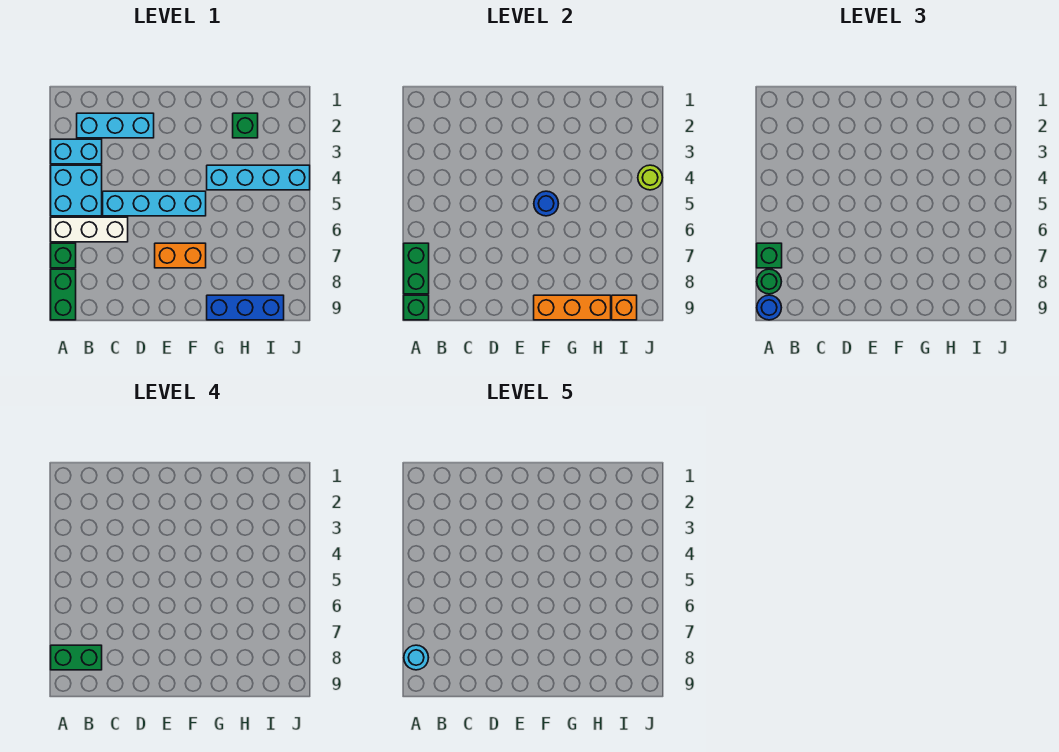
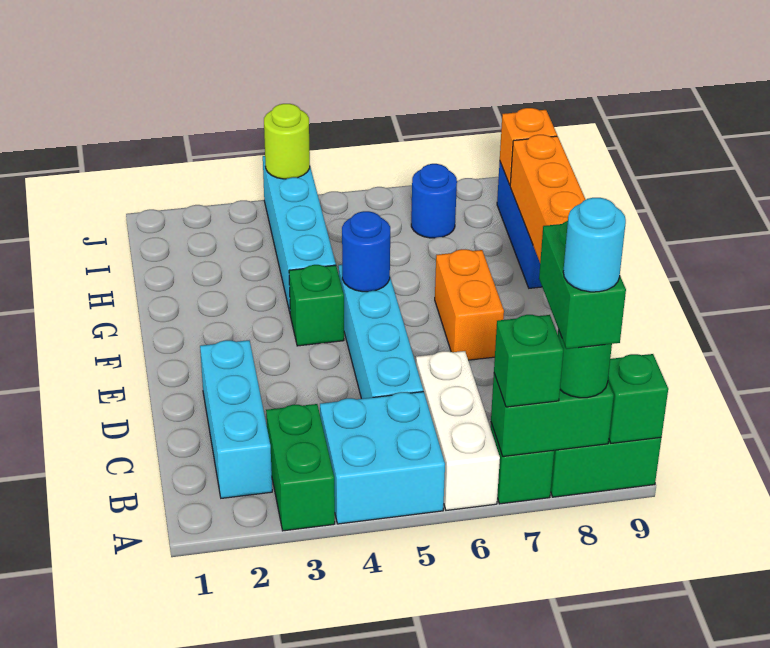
cyan 1x2 brick [51,139,102,164] -> green 1x2 brick [266,404,335,531]
blue 1x1 round brick [757,295,782,320] -> blue 1x1 round brick moved to [411,164,457,238]
green 1x1 brick [233,113,258,138] -> green 1x1 brick moved to [289,265,344,346]

